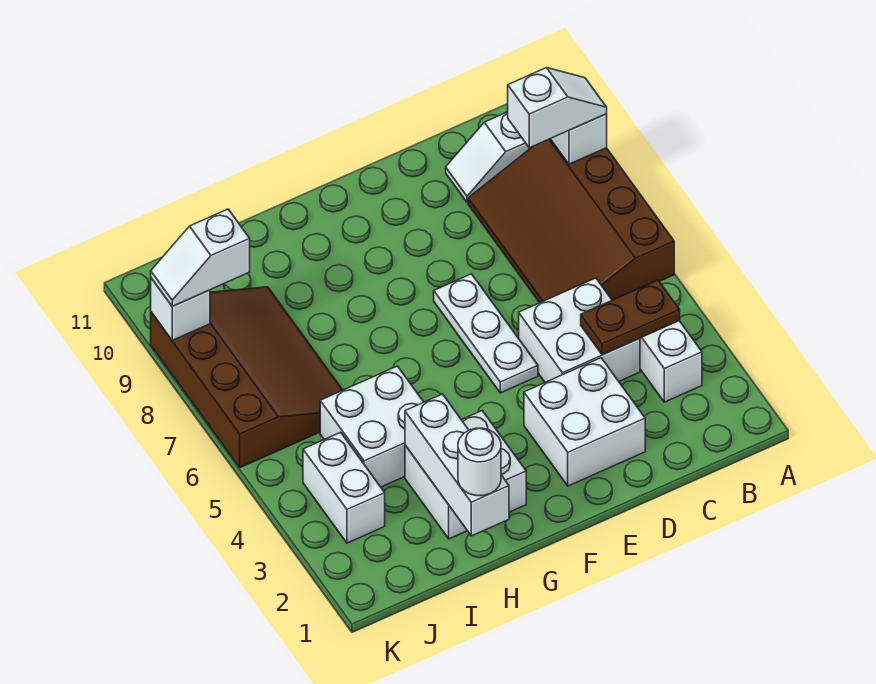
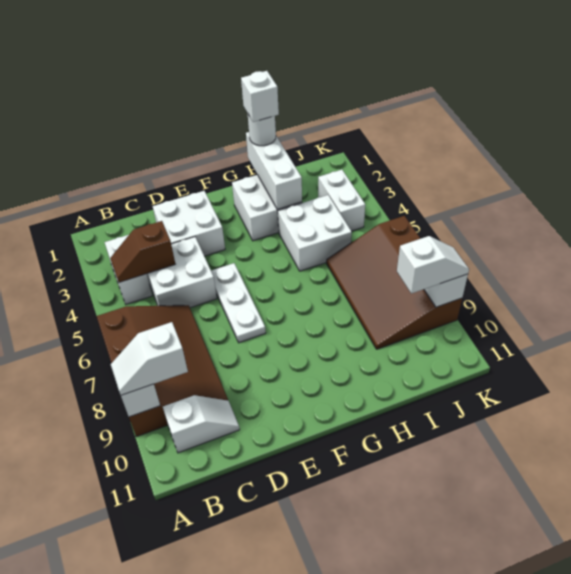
brown 1x2 plate [581,280,680,355] -> brown 1x2 slope [110,221,175,282]
none -> white 1x1 brick [241,71,279,122]

